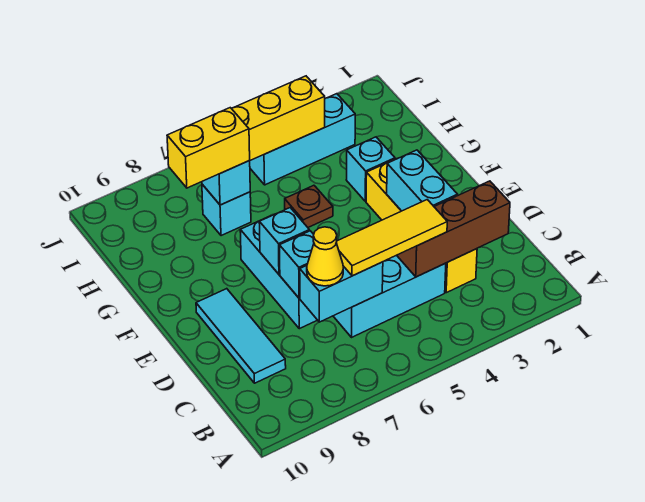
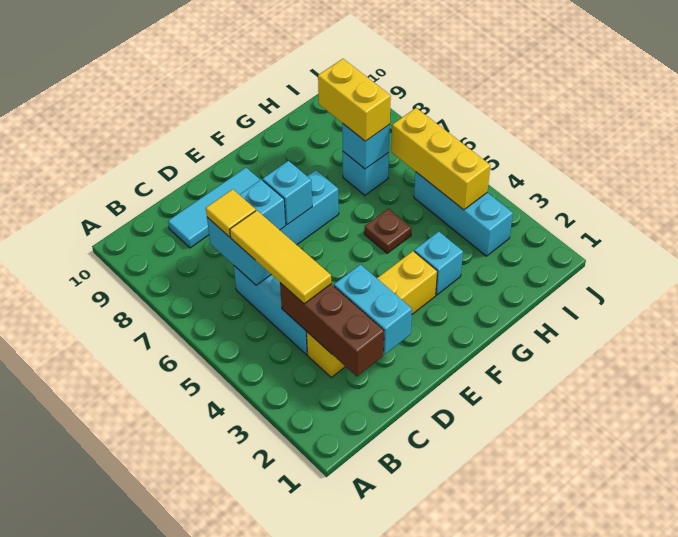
yellow 1x1 cone [307,227,343,286] -> yellow 1x1 tile [206,189,256,237]
cyan 1x2 brick [387,150,458,211] -> cyan 1x2 brick turned to [334,264,412,354]

